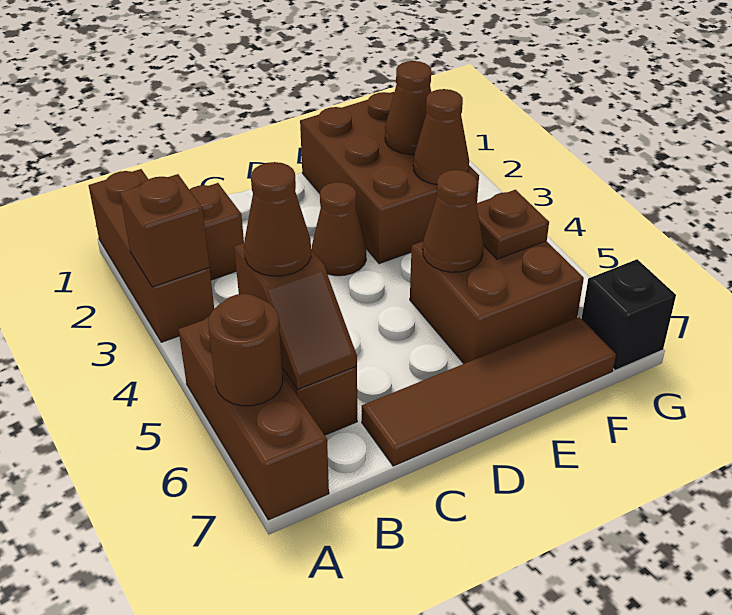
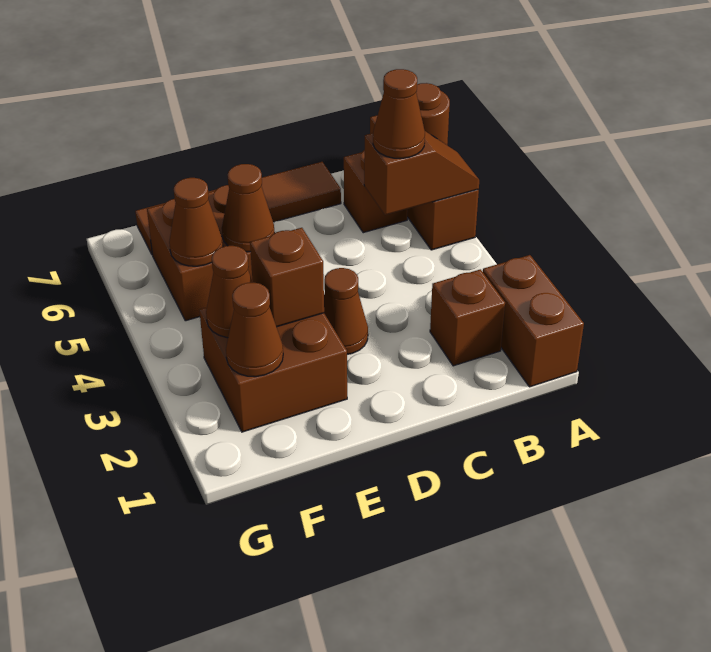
brown 1x3 brick [89,169,214,342] -> brown 1x2 brick [483,255,584,387]
brown 1x1 brick [120,174,209,287] -> brown 1x1 brick moved to [250,228,324,327]
brown 1x2 slope [234,243,357,389] -> brown 1x2 slope turned to [364,131,479,215]
brown 2x3 brick [300,92,479,264] -> brown 2x2 brick [199,307,347,432]
brown 1x1 plate [476,190,549,259] -> brown 1x1 cone [169,178,223,266]
black 1x1 brick [581,259,676,370] -> none

